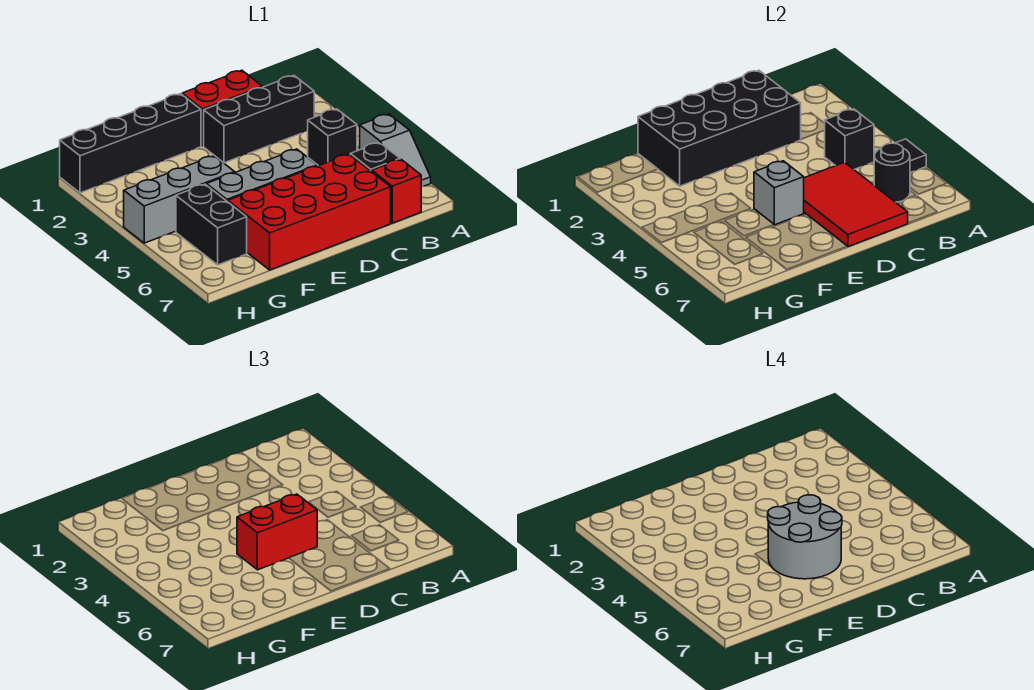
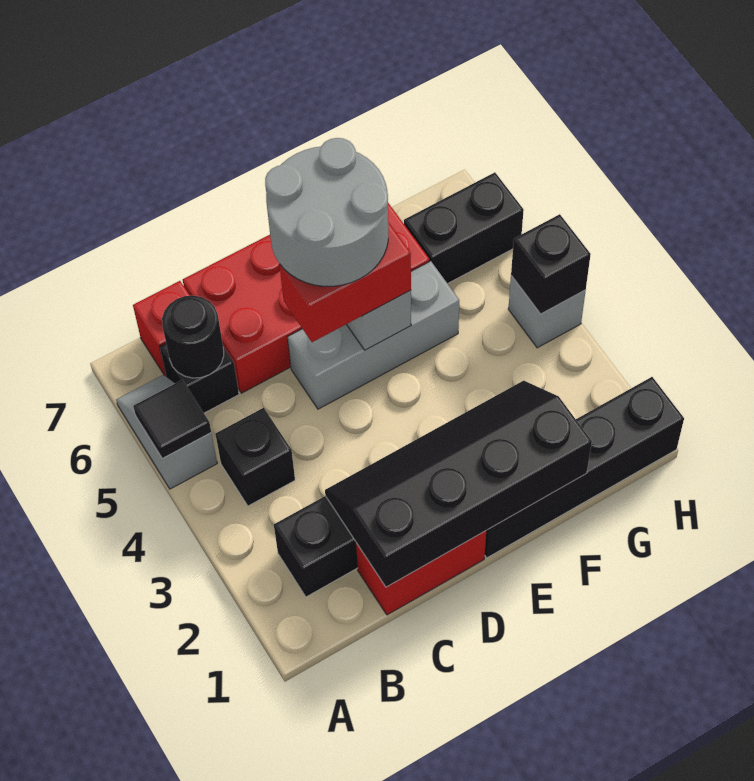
black 1x1 brick [824,109,874,169] -> black 1x1 brick moved to [511,214,591,314]
black 2x4 brick [638,70,801,186] -> black 2x4 slope [325,381,592,587]
red 2x3 tile [804,162,908,247] -> none
grey 1x3 brick [124,156,235,243] -> grey 1x1 brick [508,276,586,348]
black 1x2 brick [176,184,247,265] -> black 1x2 brick turned to [404,172,524,284]

